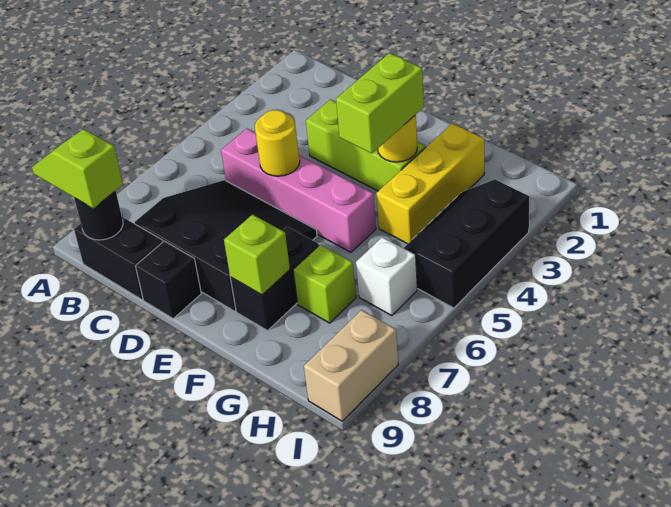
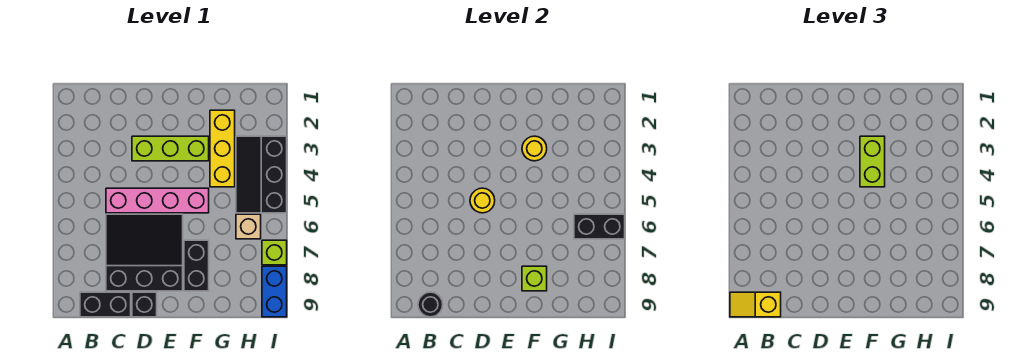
lime 1x2 slope [32,129,123,208] -> yellow 1x2 slope [730,292,781,317]
lime 1x1 brick [293,245,356,323] -> lime 1x1 brick moved to [262,240,287,265]
white 1x1 brick [356,237,417,316] -> tan 1x1 brick [236,214,261,239]
none -> black 1x2 brick [574,214,625,239]
tan 1x2 brick [304,310,398,421] -> blue 1x2 brick [262,266,287,317]

